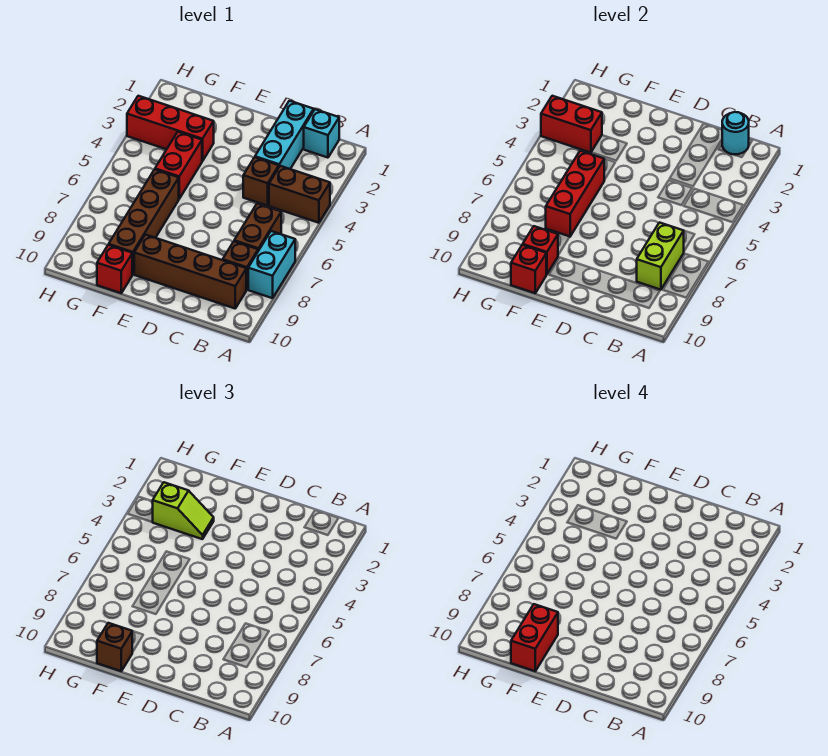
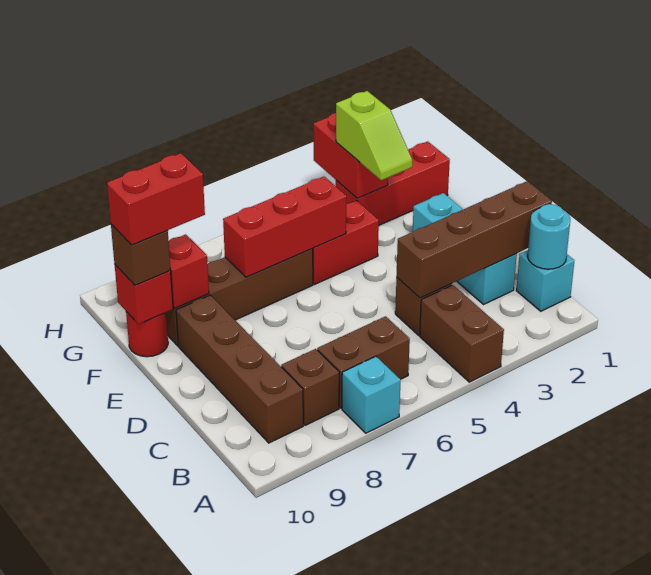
cyan 1x2 brick [248,231,295,298] -> cyan 1x1 brick [342,356,401,433]
lime 1x2 brick [637,223,684,290] -> none
cyan 1x3 brick [255,101,314,169] -> cyan 1x3 brick turned to [413,193,517,304]
none -> brown 1x4 brick [396,181,552,298]
red 1x3 brick [127,96,214,161] -> red 1x3 brick turned to [336,141,450,225]
red 1x1 brick [97,245,132,293] -> red 1x1 round brick [126,312,168,357]

